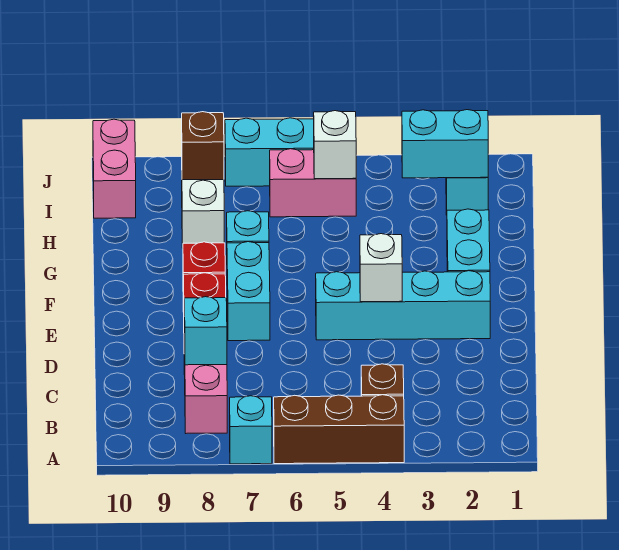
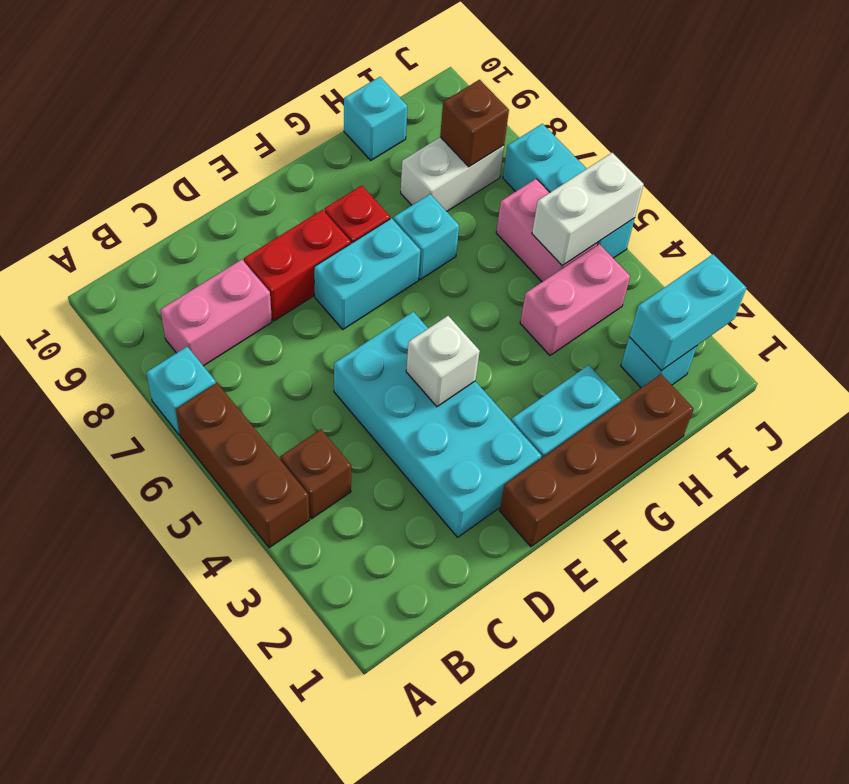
cyan 1x1 brick [184,297,227,365] -> cyan 1x1 brick moved to [344,77,407,160]
none -> brown 1x4 brick [500,374,694,547]
cyan 1x4 brick [316,271,490,340] -> cyan 2x4 brick [334,312,541,537]
cyan 1x2 brick [402,110,488,178] -> cyan 1x2 brick turned to [629,254,747,371]
white 1x1 brick [314,111,356,179] -> white 1x2 brick [532,153,644,266]
pink 1x2 brick [93,119,136,218] -> pink 1x2 brick moved to [520,244,630,355]

